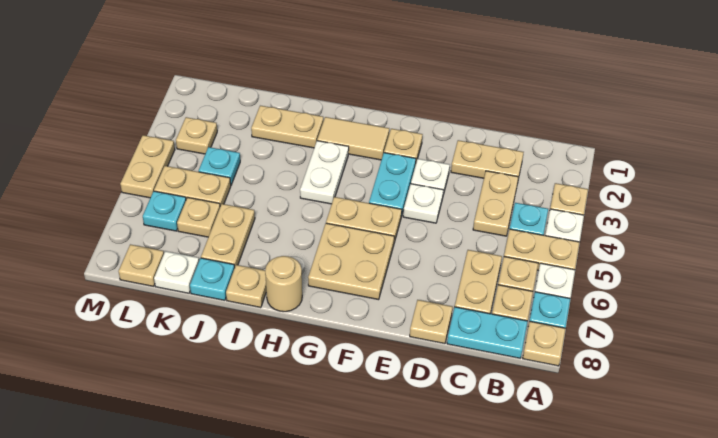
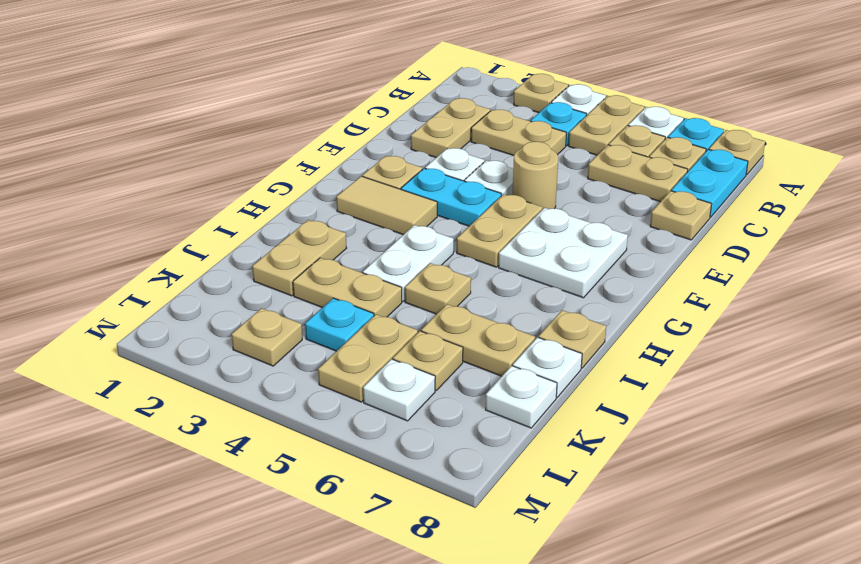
tan 2x2 plate [308,223,394,300] -> white 2x2 plate [499,208,628,298]
tan 1x2 tile [317,117,389,160] -> tan 1x2 tile turned to [337,176,437,235]
white 1x2 plate [300,141,349,204] -> white 1x2 plate turned to [363,225,454,302]
tan 1x1 round brick [265,256,302,312] -> tan 1x1 round brick moved to [513,142,558,210]
cyan 1x1 plate [190,258,235,300] -> white 1x1 plate [513,337,582,397]
cyan 1x1 plate [143,191,186,231] -> white 1x1 plate [363,359,435,421]
tan 1x1 plate [118,244,164,286] -> tan 1x1 plate moved to [405,263,471,314]
tan 1x2 plate [120,135,175,198] -> tan 1x2 plate moved to [293,258,402,317]

